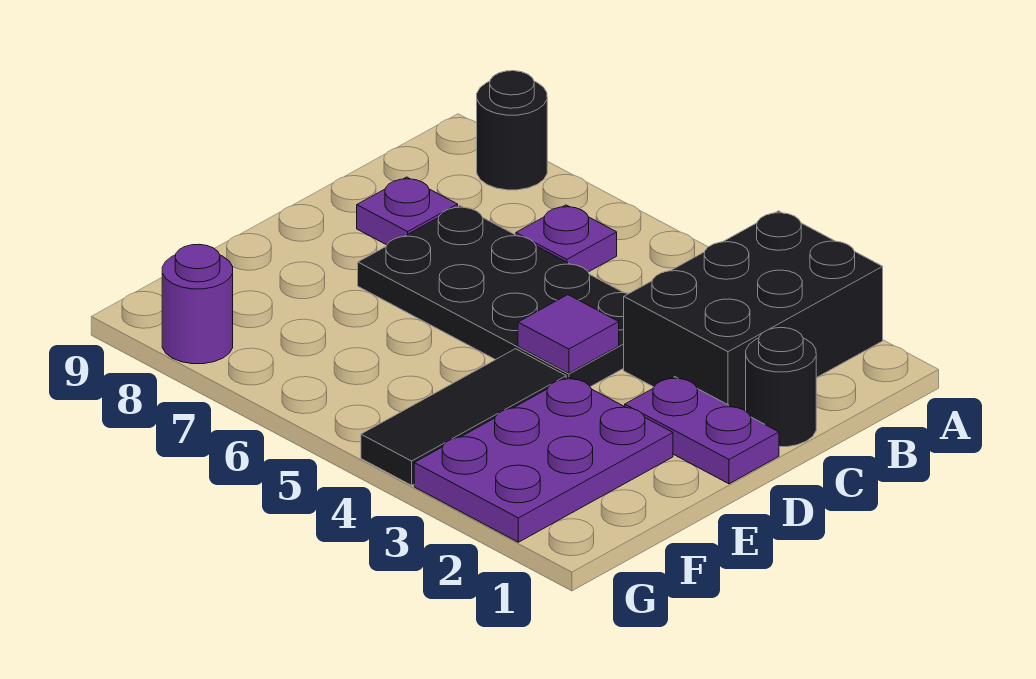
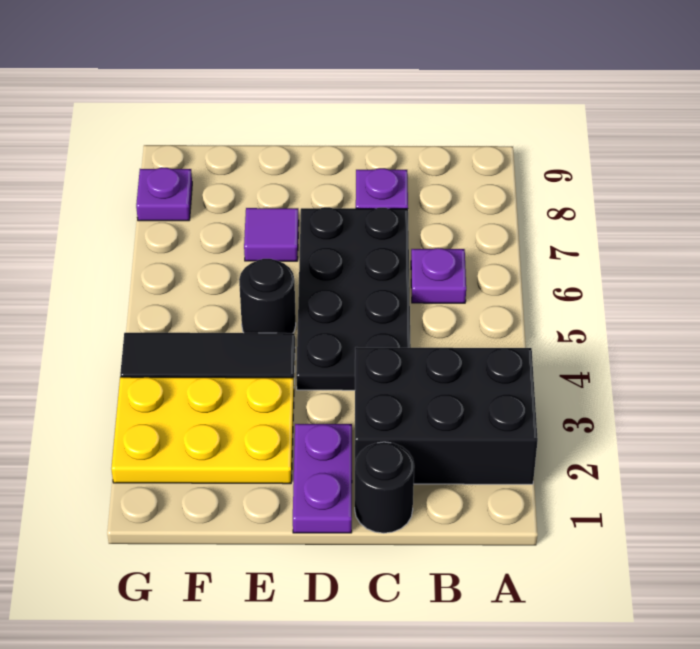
black 1x1 round brick [477,71,547,190] -> black 1x1 round brick moved to [239,259,296,333]
purple 1x1 tile [518,295,619,373] -> purple 1x1 tile moved to [244,208,299,261]
purple 2x3 plate [414,377,673,542] -> yellow 2x3 plate [111,377,294,484]
purple 1x1 round brick [162,244,233,364] -> purple 1x1 plate [136,168,192,221]

